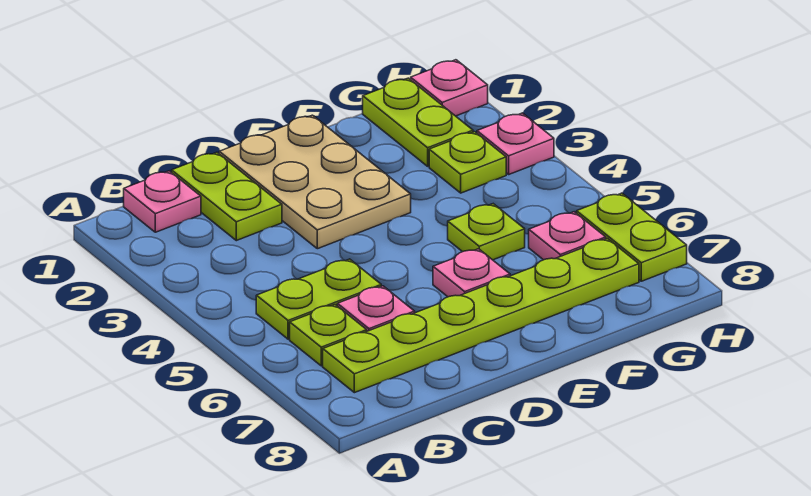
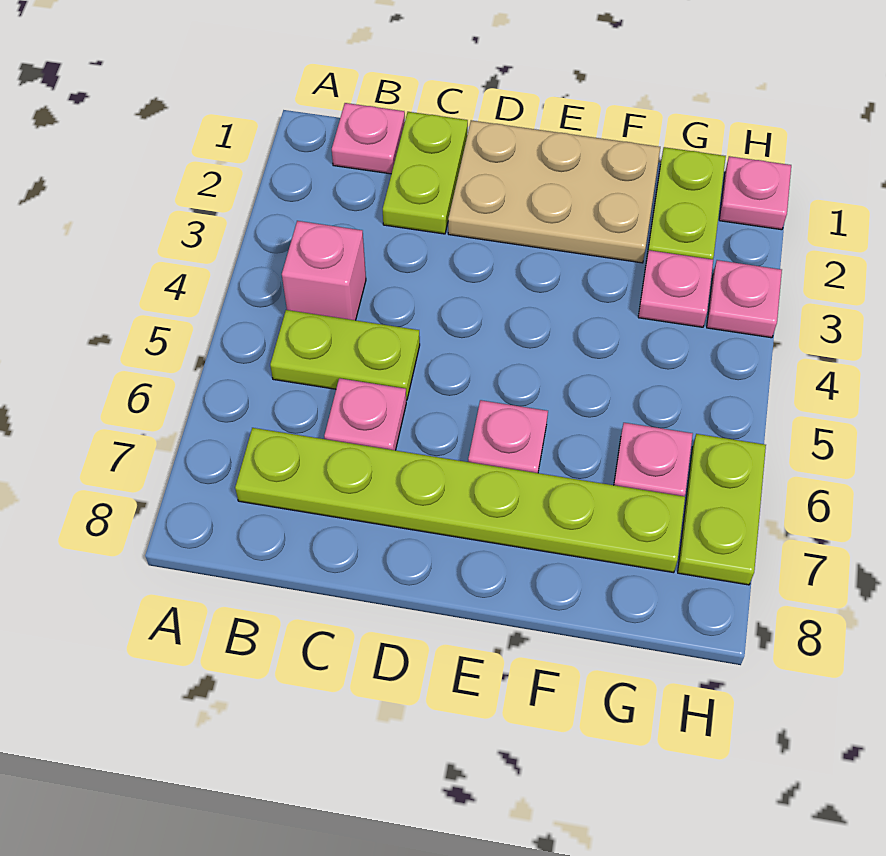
none -> pink 1x1 brick [282,221,366,320]
lime 1x1 plate [290,305,367,366] -> none
tan 2x3 plate [219,115,411,249] -> tan 2x3 plate turned to [448,120,660,263]
lime 1x1 plate [448,204,525,260] -> none
lime 1x1 plate [429,132,506,193] -> pink 1x1 plate [638,250,713,327]

